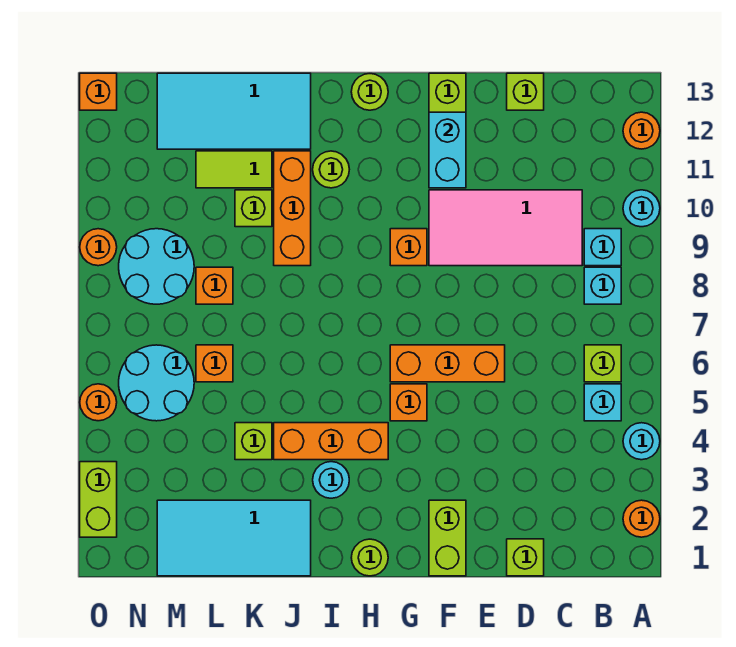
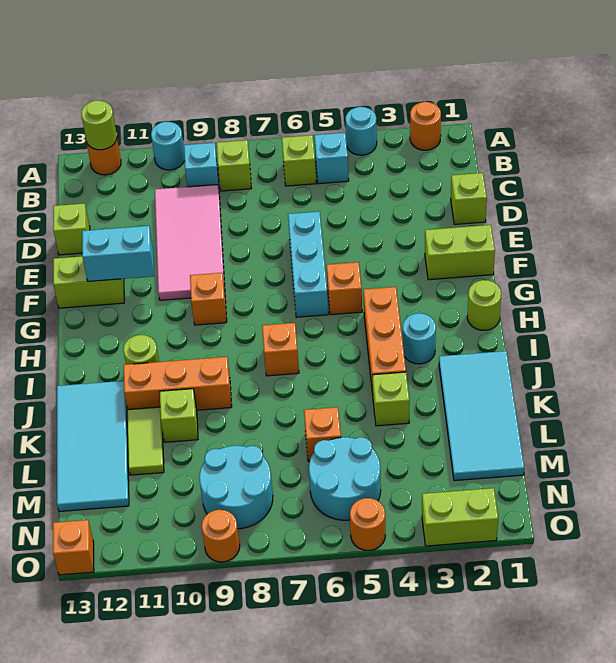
cyan 1x1 brick [584,267,621,304] -> lime 1x1 brick [217,140,251,191]
orange 1x3 brick [390,345,505,382] -> cyan 1x3 brick [288,211,328,317]
lime 1x1 round brick [351,74,388,110] -> lime 1x1 round brick moved to [81,100,117,150]
orange 1x1 brick [196,267,233,304] -> orange 1x1 brick moved to [262,323,299,376]

